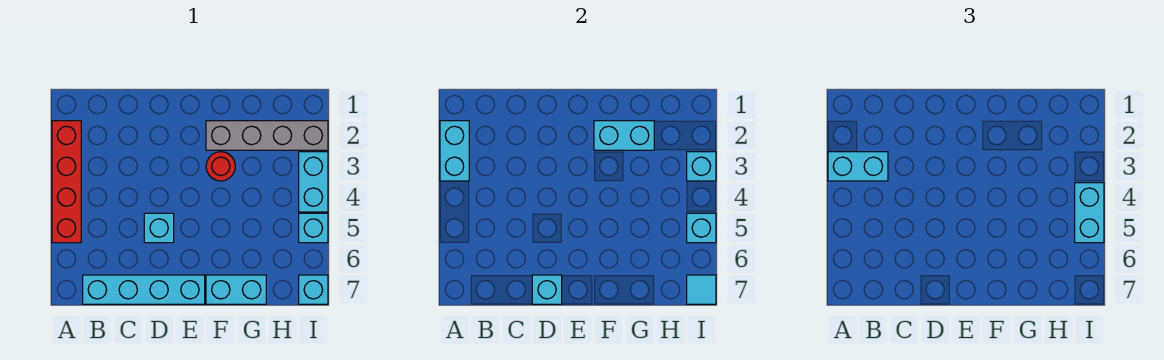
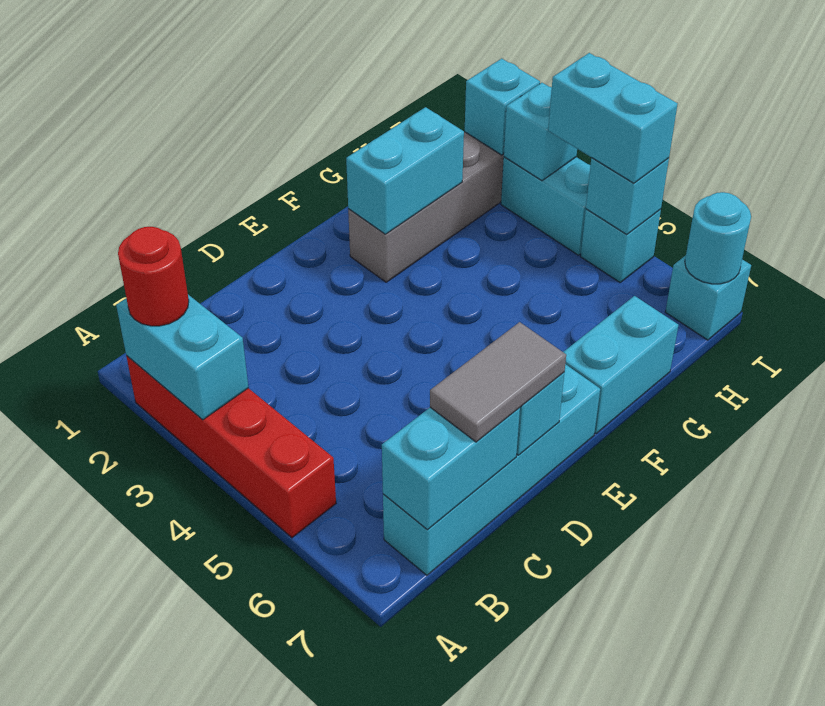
cyan 1x2 brick [828,152,888,181] -> cyan 1x2 brick moved to [382,408,520,530]
none -> grey 1x2 tile [430,322,566,442]
cyan 1x1 brick [144,213,174,243] -> cyan 1x1 brick moved to [465,59,540,155]
red 1x1 round brick [206,152,235,181] -> red 1x1 round brick moved to [118,227,189,326]
cyan 1x1 tile [687,275,716,304] -> cyan 1x1 round brick [685,192,751,284]

